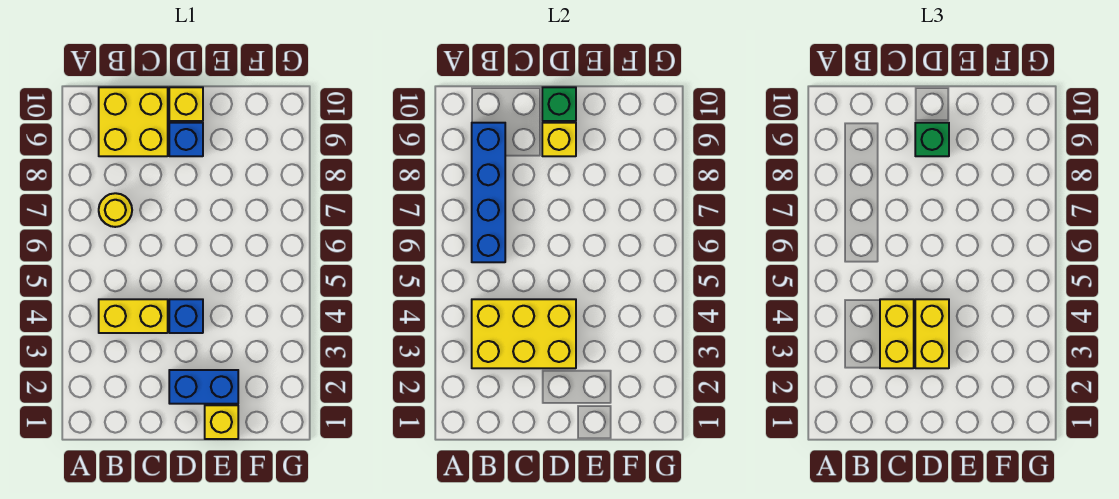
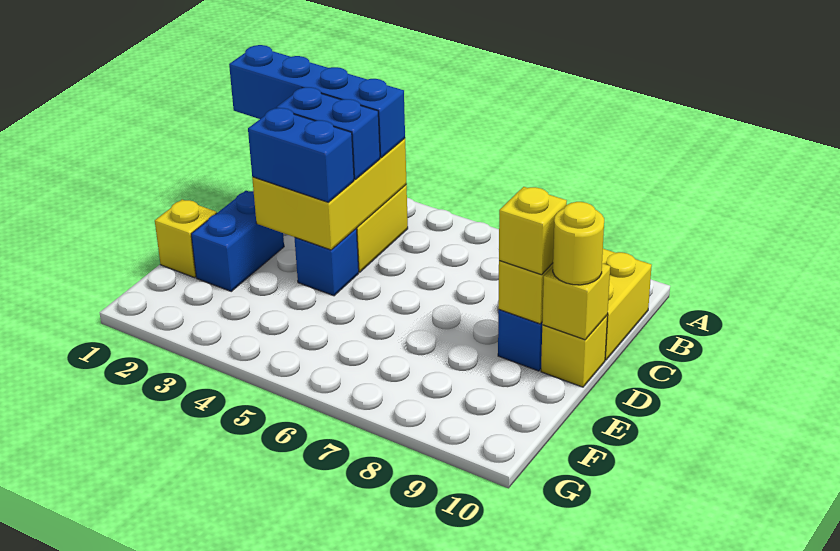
blue 1x4 brick [472,123,505,262] -> blue 1x4 brick moved to [229,45,405,158]
yellow 1x1 round brick [99,193,132,227] -> yellow 1x1 round brick moved to [553,202,604,285]
yellow 1x2 brick [880,299,914,368] -> blue 1x2 brick [276,87,380,180]
yellow 1x2 brick [915,299,949,368] -> blue 1x2 brick [248,108,354,202]
green 1x1 brick [915,123,949,156] -> yellow 1x1 brick [499,187,567,275]
green 1x1 brick [542,87,576,121] -> yellow 1x1 brick [542,263,610,340]

